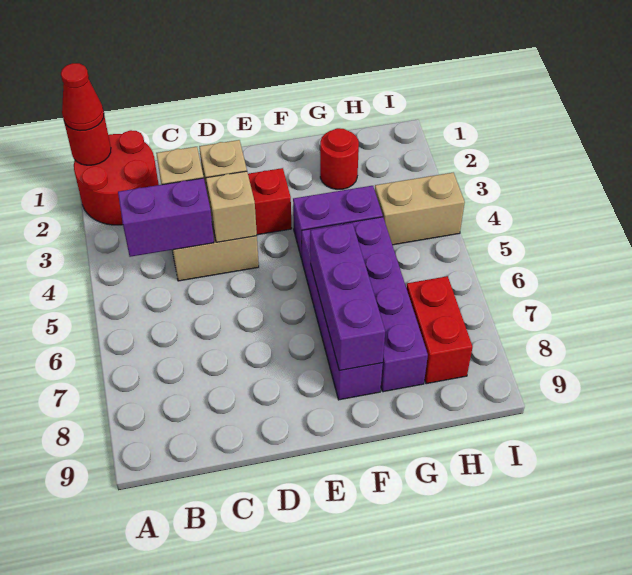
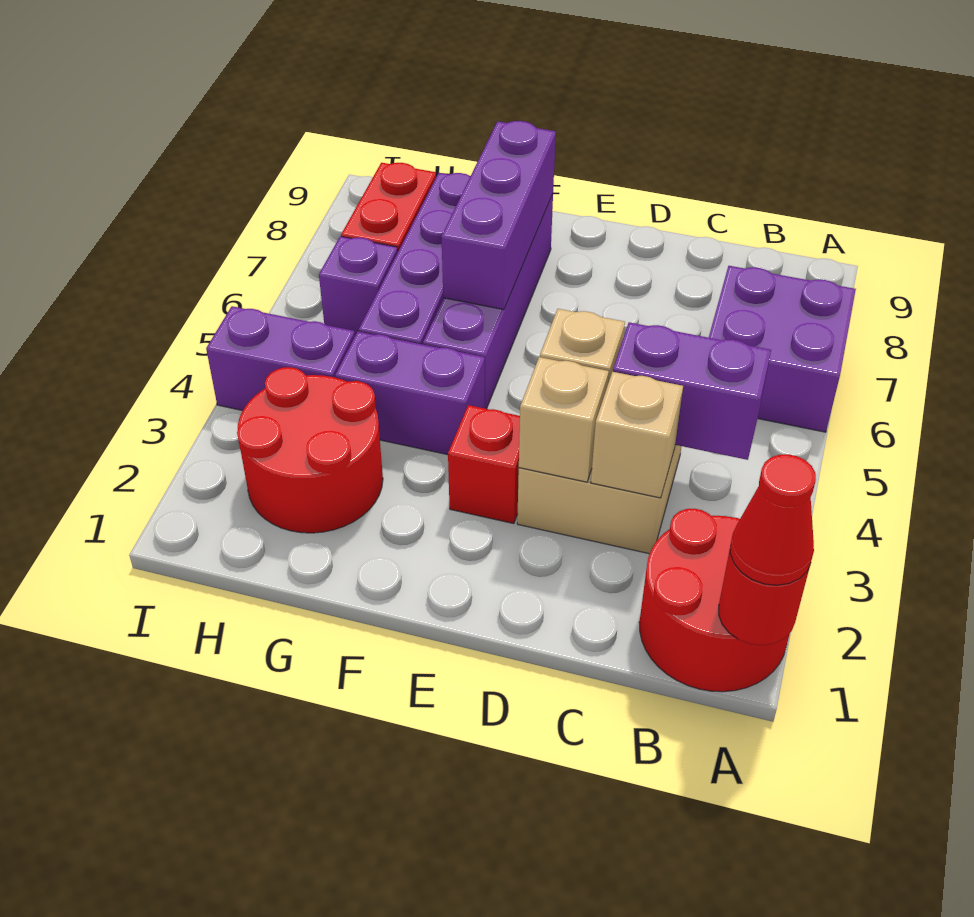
none -> purple 2x2 brick [709,266,856,432]
red 1x1 round brick [320,128,359,189] -> red 2x2 round brick [237,367,383,533]
tan 1x2 brick [375,173,465,245] -> purple 1x2 brick [206,306,355,411]
none -> purple 1x1 brick [319,236,398,335]

